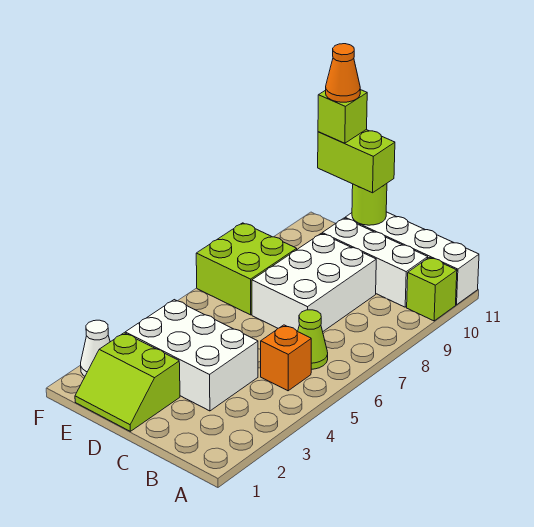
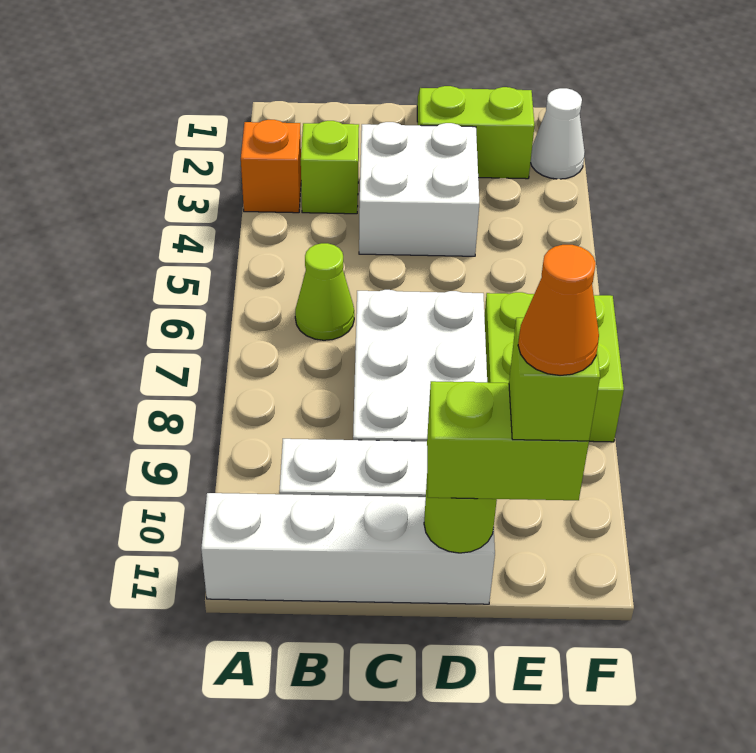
lime 1x1 brick [407,257,457,321] -> lime 1x1 brick moved to [301,121,359,214]
orange 1x1 brick [261,325,311,391] -> orange 1x1 brick moved to [241,120,301,213]
white 2x3 brick [125,300,258,411] -> white 2x2 brick [359,122,479,256]

